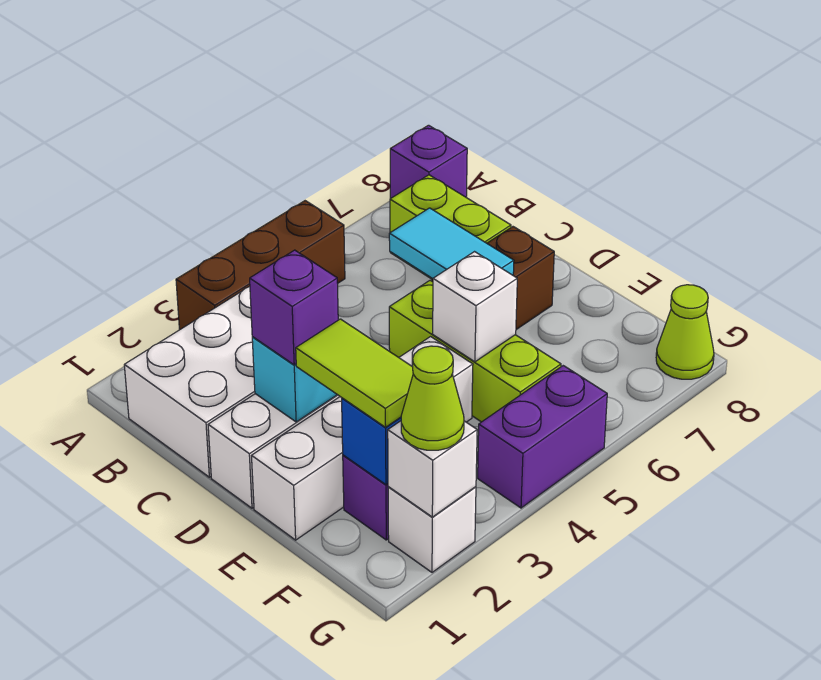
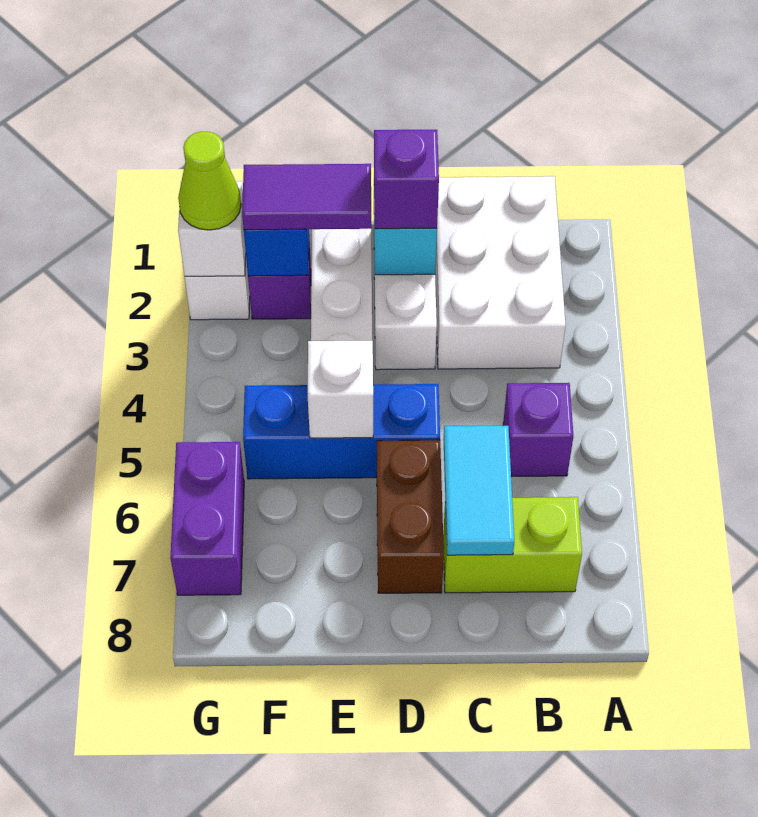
brown 1x3 brick [176,201,345,330] -> none
purple 1x1 brick [390,125,467,199] -> purple 1x1 brick moved to [503,383,573,476]
cyan 1x2 tile [389,208,514,279] -> cyan 1x2 tile turned to [443,426,514,555]
lime 1x3 brick [389,280,561,422] -> blue 1x3 brick [243,384,440,479]
lime 1x2 tile [296,319,413,427] -> purple 1x2 tile [242,164,372,230]
purple 1x2 brick [478,366,607,508] -> purple 1x2 brick moved to [170,442,244,595]
lime 1x1 cone [656,285,714,379] -> none

